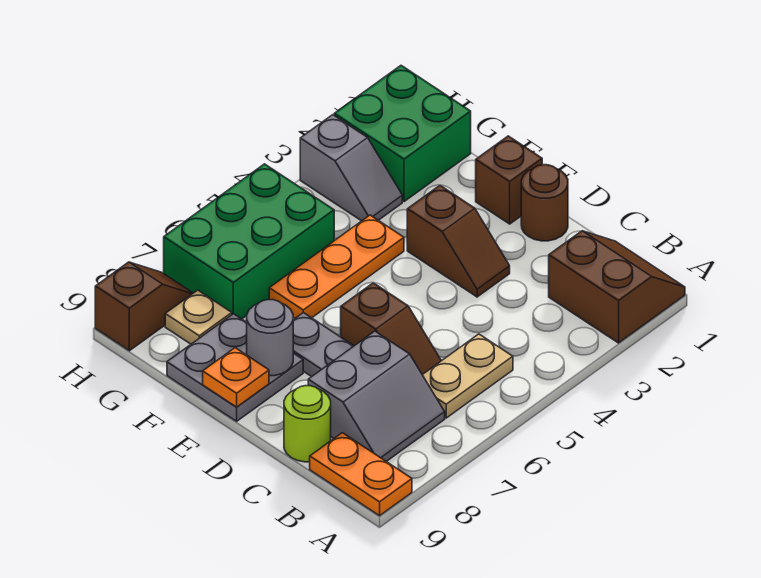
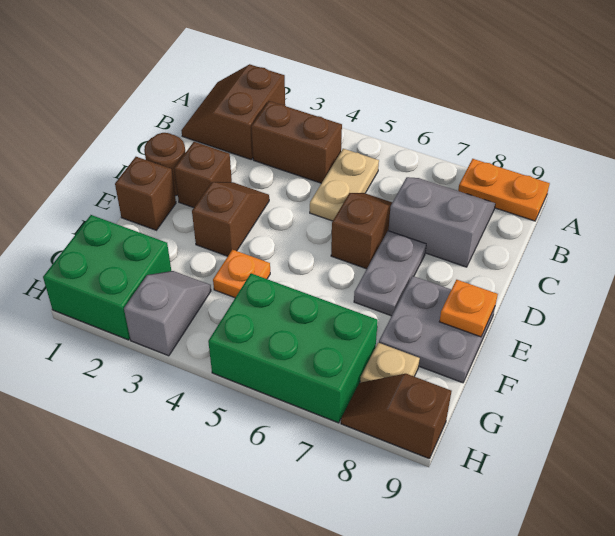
orange 1x2 plate [310,433,412,516] -> orange 1x2 plate turned to [458,159,550,221]
none -> brown 1x2 brick [251,101,342,183]
tan 1x2 plate [423,334,513,418] -> tan 1x2 plate turned to [310,149,379,221]
lime 1x1 round brick [284,386,331,462] -> none
none -> brown 1x1 brick [174,142,232,208]
grey 1x1 round brick [247,299,293,376] -> none
orange 1x3 plate [269,215,404,318] -> orange 1x1 plate [213,250,270,298]

